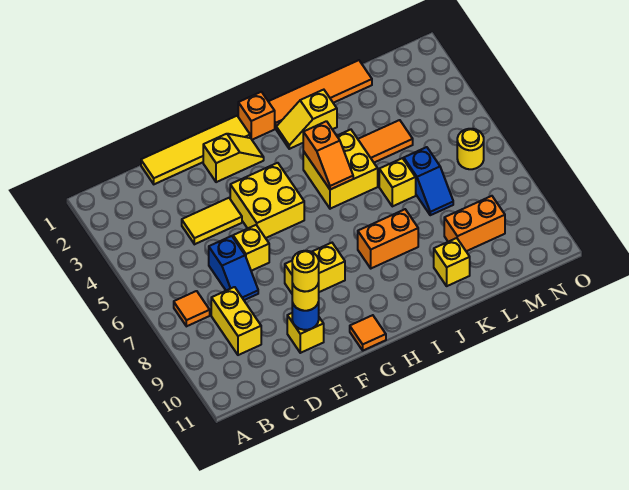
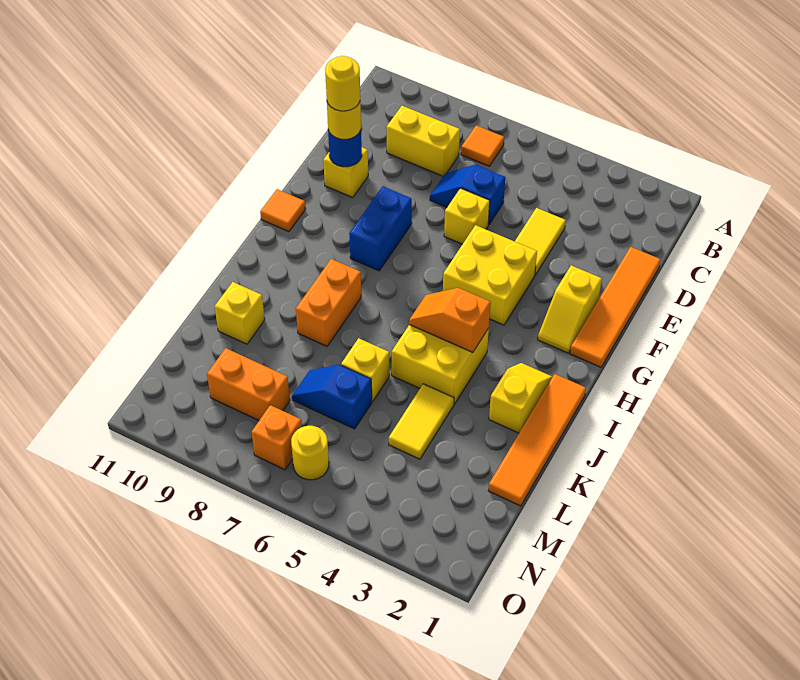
yellow 1x4 tile [141,116,250,184] -> orange 1x4 tile [570,247,661,367]
yellow 1x2 brick [285,243,345,293] -> blue 1x2 brick [349,186,412,271]
orange 1x1 brick [238,92,275,140] -> orange 1x1 brick moved to [252,405,302,470]
orange 1x2 tile [358,120,413,163] -> yellow 1x2 tile [389,384,454,459]
orange 1x2 brick [444,196,505,251] -> orange 1x2 brick turned to [207,348,290,420]

